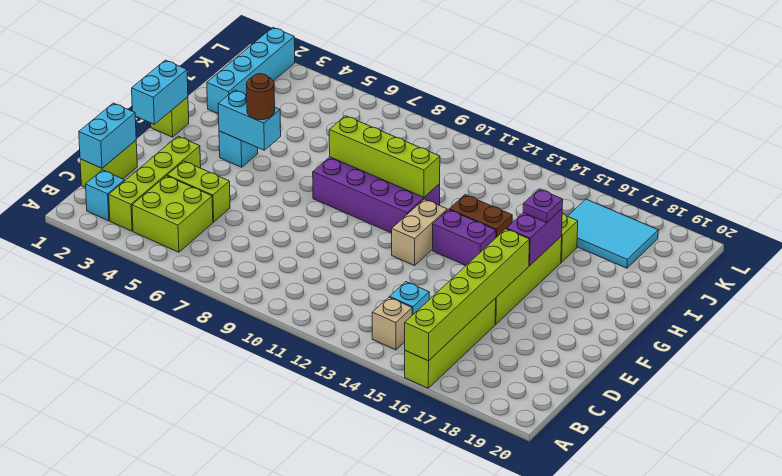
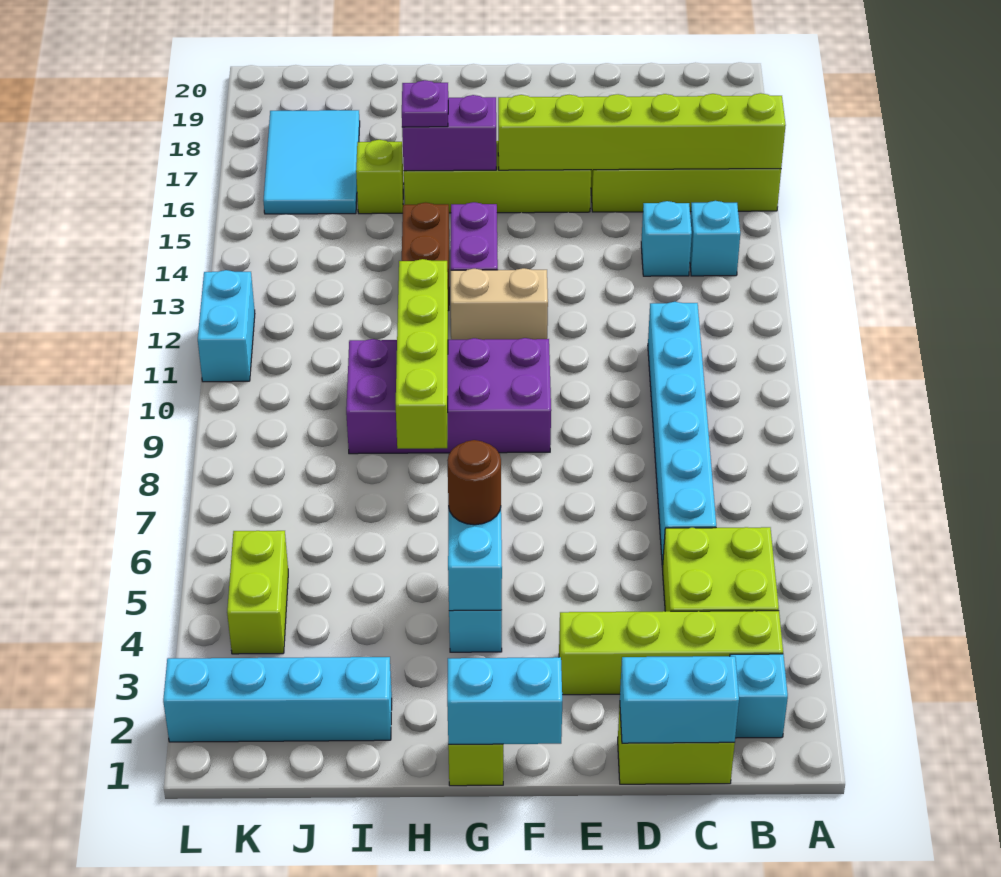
tan 1x1 brick [372,297,412,350] -> cyan 1x1 brick [690,201,740,276]
none -> cyan 1x6 brick [648,302,716,568]
lime 1x2 brick [167,161,230,222] -> lime 1x2 brick moved to [227,531,288,654]
purple 2x4 brick [313,157,440,233] -> purple 2x4 brick turned to [346,338,551,454]
none -> cyan 1x2 brick [198,270,255,382]

